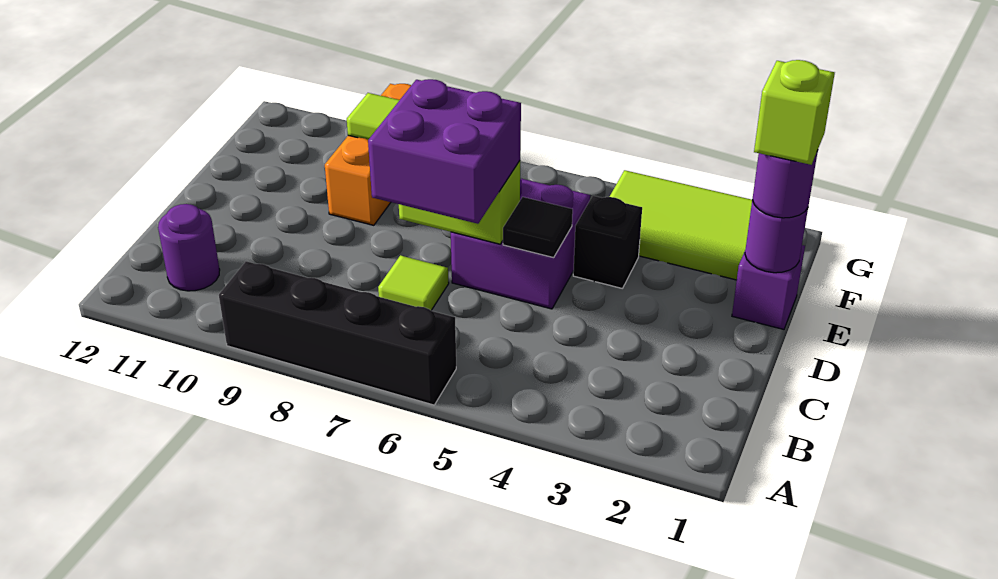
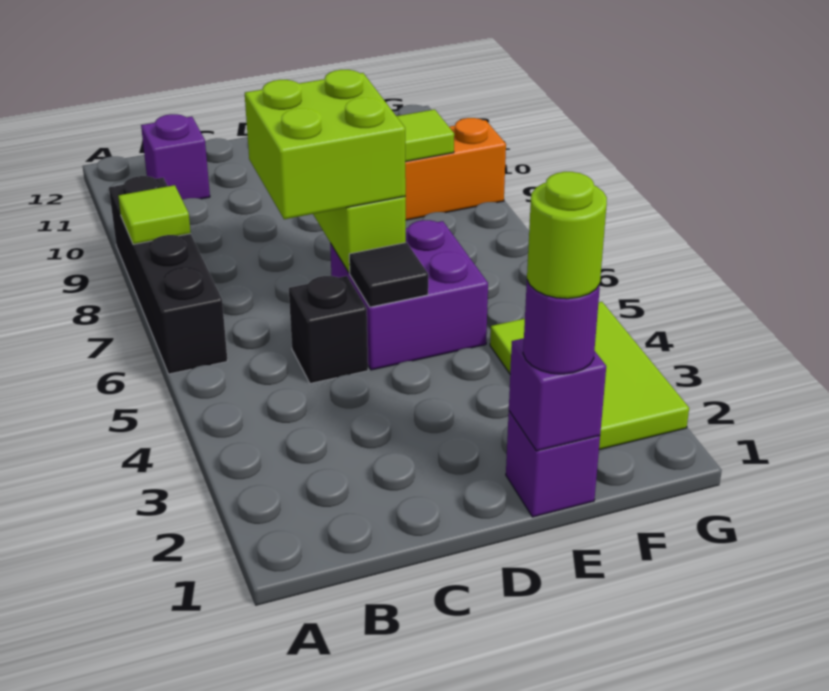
purple 1x1 round brick [158,204,220,291] -> purple 1x1 brick [141,114,210,200]
purple 2x2 brick [368,79,521,224] -> lime 2x2 brick [245,70,406,219]
lime 1x1 tile [378,255,449,310] -> lime 1x1 tile moved to [118,185,191,244]
purple 1x1 round brick [745,200,808,273] -> purple 1x1 brick [509,338,606,451]
lime 1x1 brick [754,60,835,165] -> lime 1x1 round brick [527,172,607,299]
black 1x1 brick [573,196,642,288] -> black 1x1 brick moved to [289,276,368,383]

